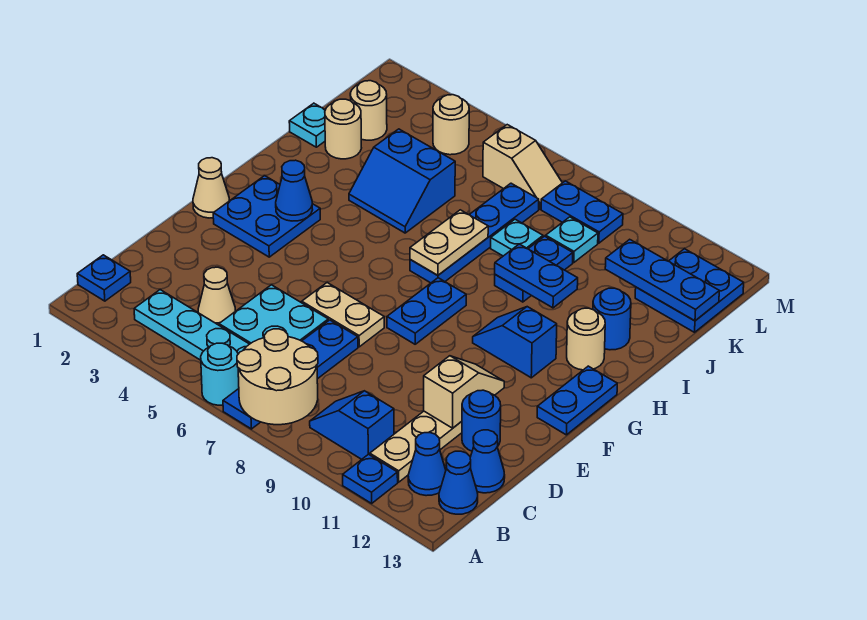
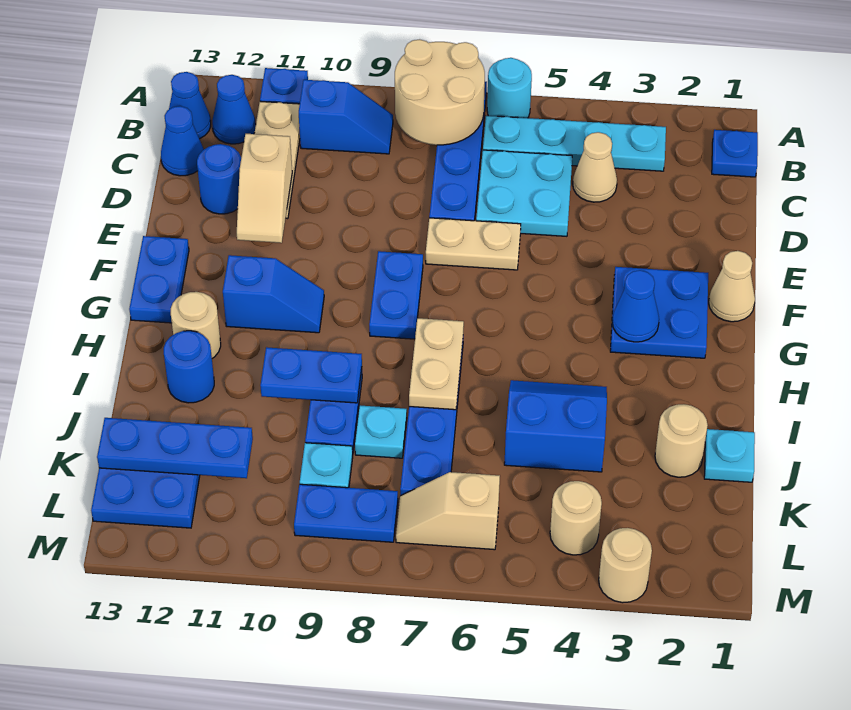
tan 1x1 round brick [350,81,387,140] -> tan 1x1 round brick moved to [599,528,652,603]

